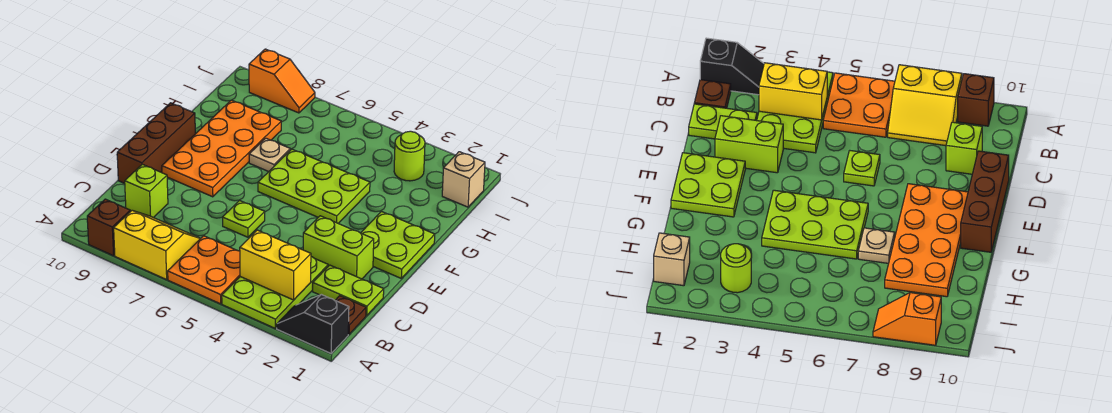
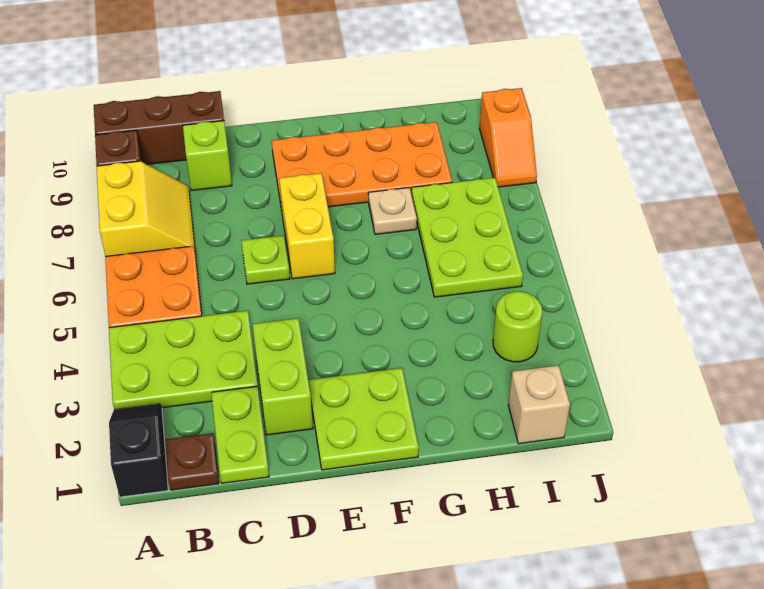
yellow 1x2 brick [240,230,311,300] -> yellow 1x2 brick moved to [279,173,335,279]
brown 1x3 brick [117,103,195,183] -> brown 1x3 brick moved to [94,91,224,164]
lime 2x3 plate [258,149,370,223] -> lime 2x3 plate moved to [412,178,523,297]

